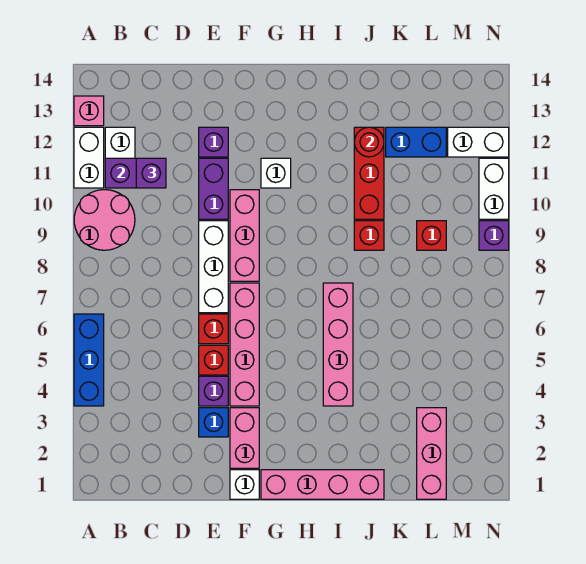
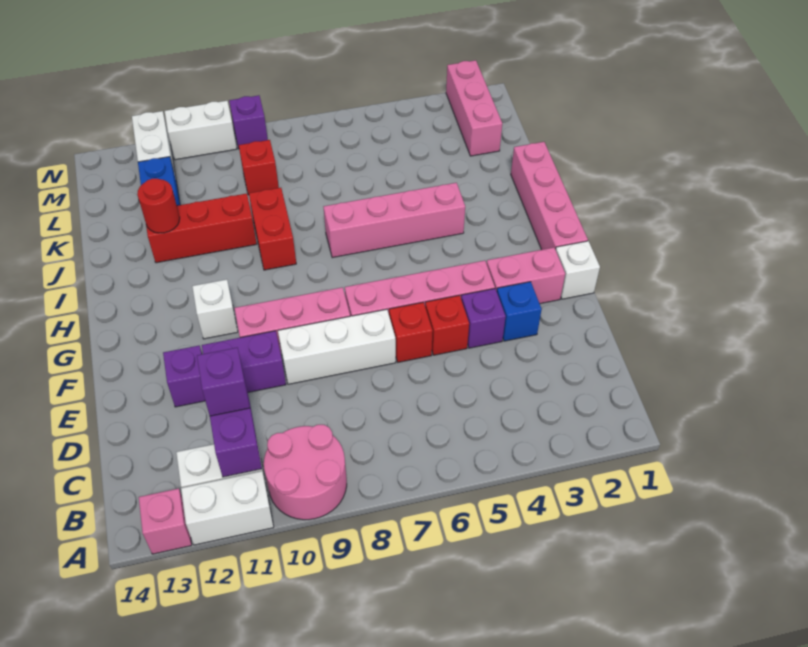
blue 1x3 brick [74,314,104,406] -> none
red 1x1 brick [354,221,384,250] -> red 1x2 brick [249,188,296,270]
pink 1x3 brick [417,408,446,499] -> pink 1x3 brick turned to [446,60,502,156]

